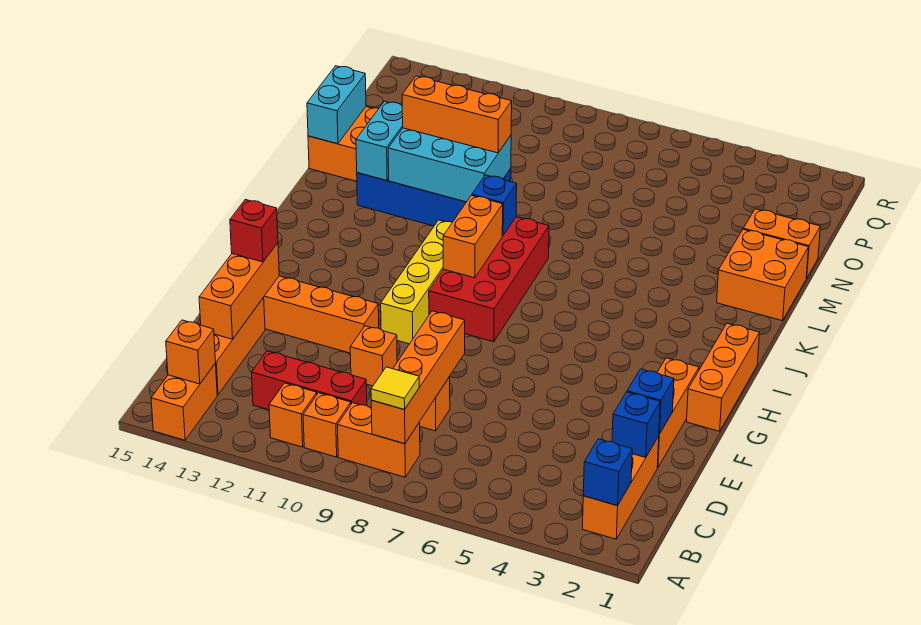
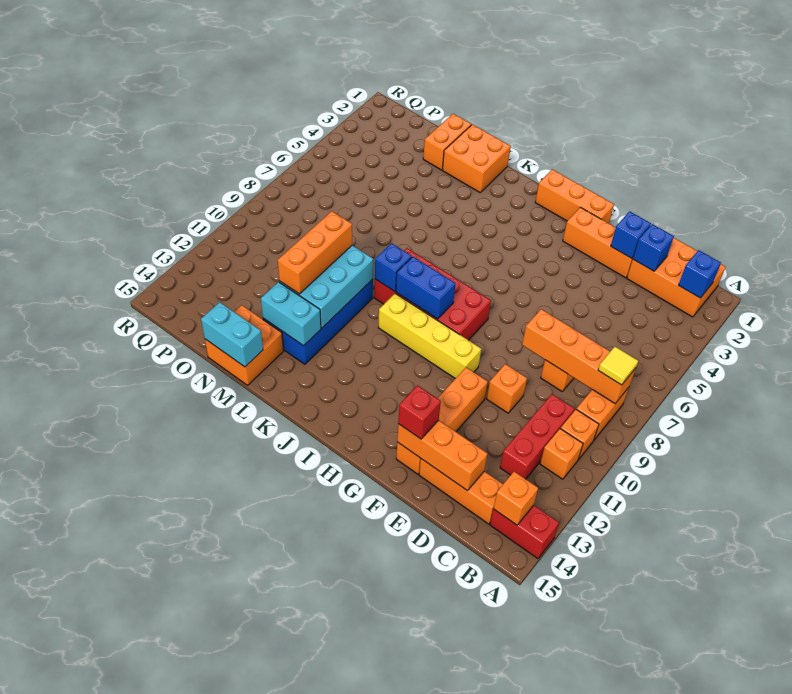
orange 1x2 brick [151,363,217,440] -> red 1x2 brick [490,505,559,559]
orange 1x3 brick [582,436,659,539] -> orange 2x3 brick [627,238,725,317]
orange 1x2 brick [443,195,503,278] -> blue 1x2 brick [396,257,456,319]

